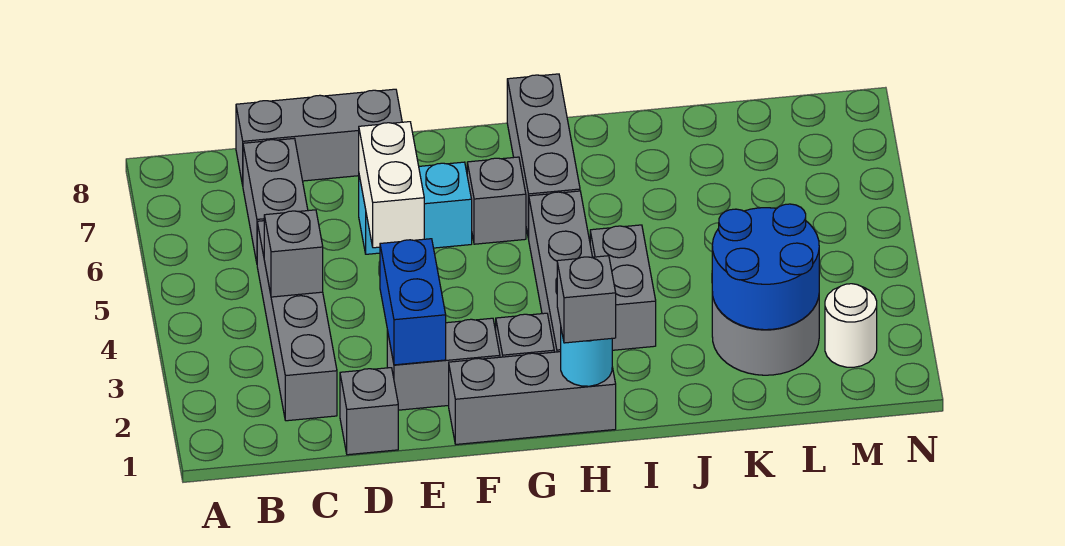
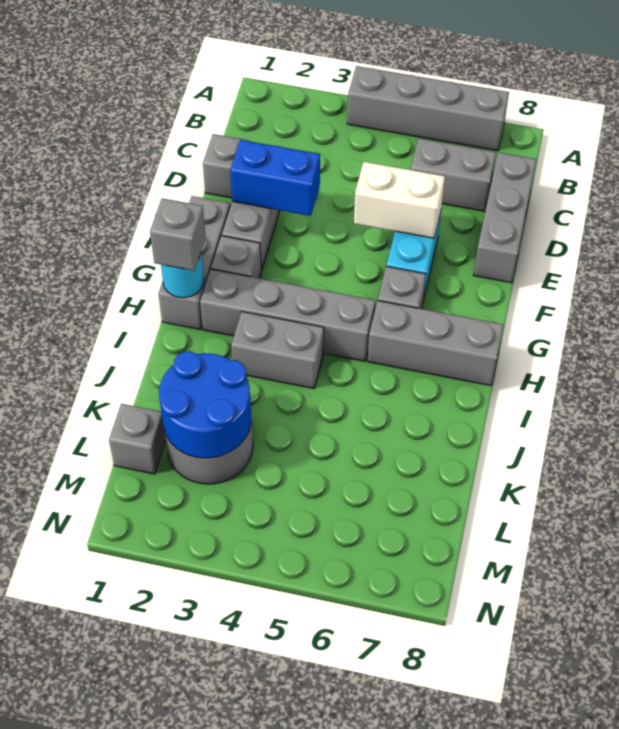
grey 1x4 brick [257,221,337,421] -> grey 1x4 brick moved to [347,66,509,151]
grey 1x1 brick [264,210,323,297] -> grey 1x1 brick moved to [109,404,166,474]
white 1x1 round brick [825,284,877,367] -> none

